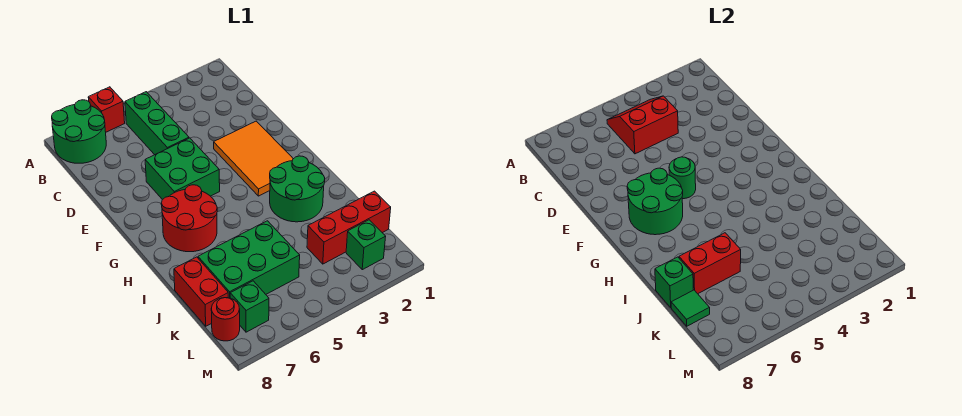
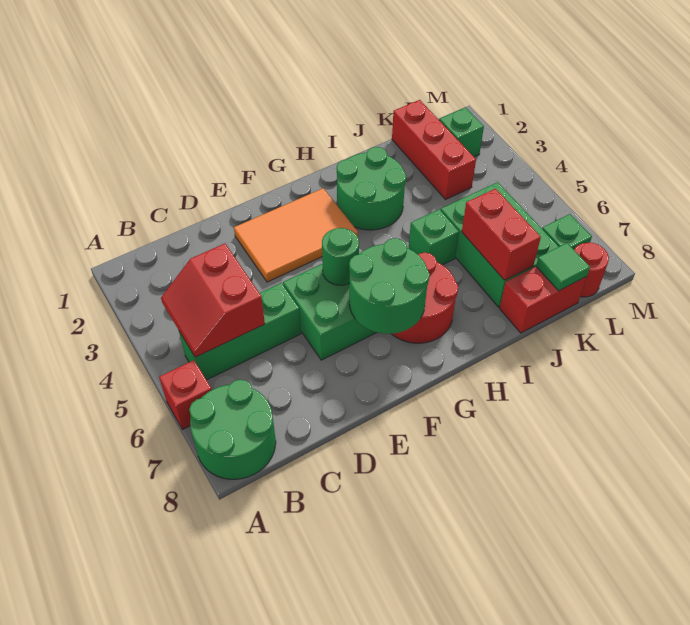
green 1x1 brick [655,257,693,308] -> green 1x1 brick moved to [409,209,459,265]

